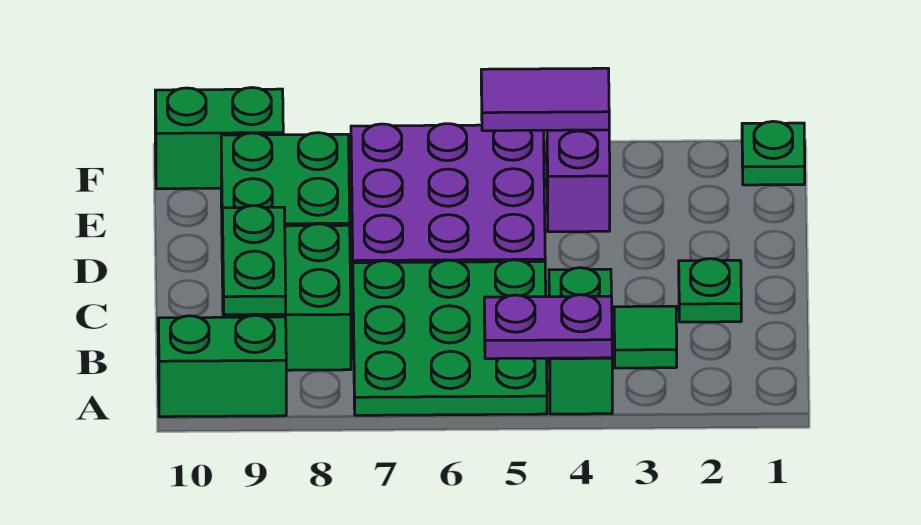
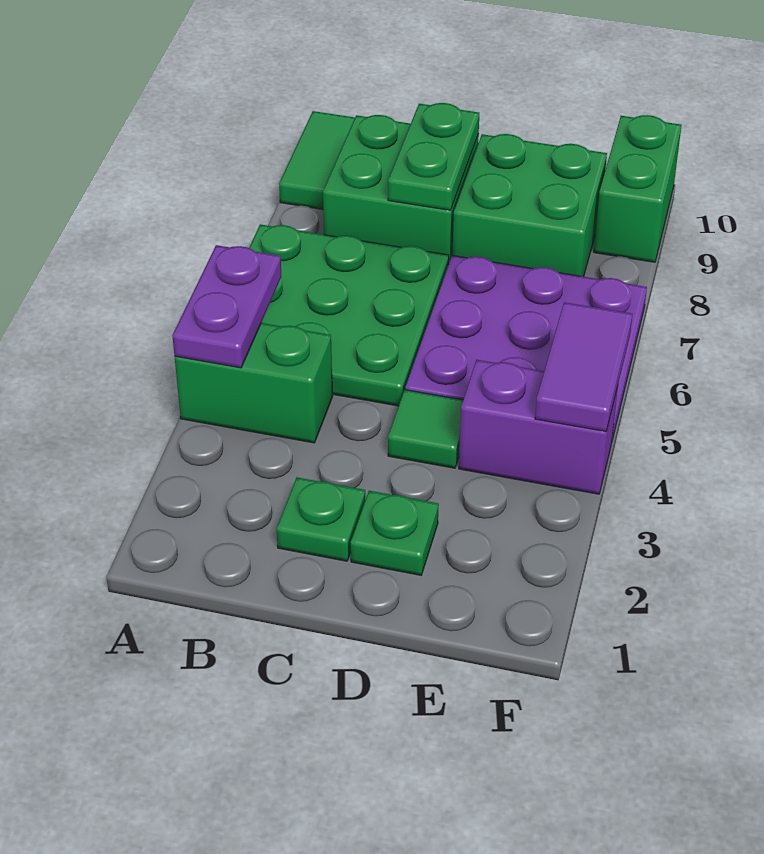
green 1x2 brick [158,315,286,417] -> green 1x2 tile [279,111,355,209]
green 1x1 tile [614,306,677,368] -> green 1x1 tile moved to [388,390,463,468]
green 1x2 plate [222,206,286,315] -> green 1x2 plate turned to [388,103,479,210]
green 1x1 plate [742,121,805,185] -> green 1x1 plate moved to [351,491,439,575]

